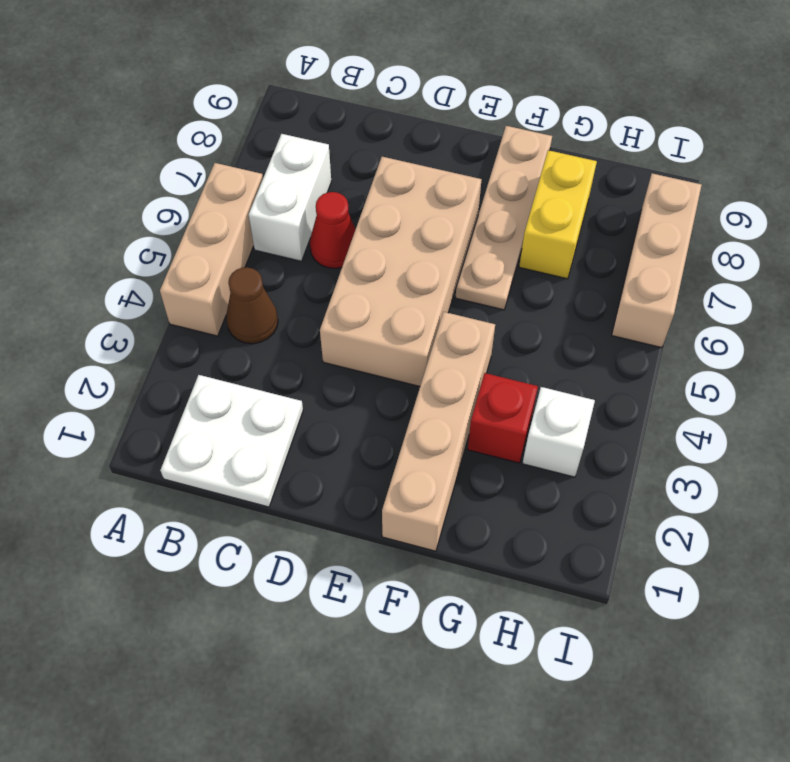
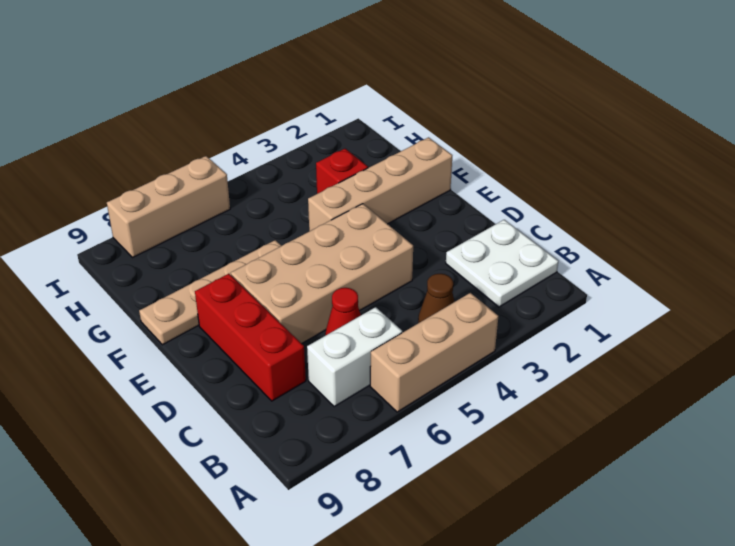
none -> red 1x3 brick [195,274,306,401]
yellow 1x2 brick [519,150,597,279] -> none
white 1x1 brick [522,387,595,477] -> none

